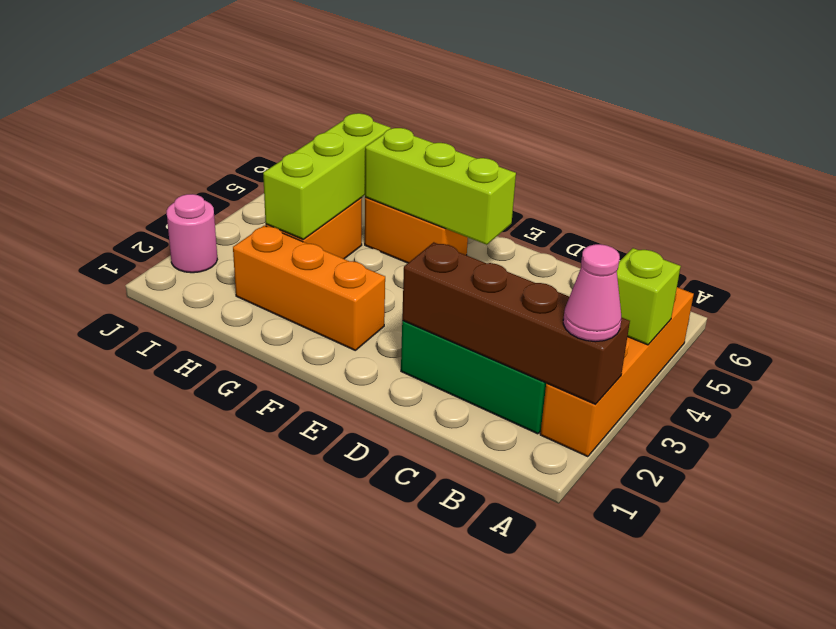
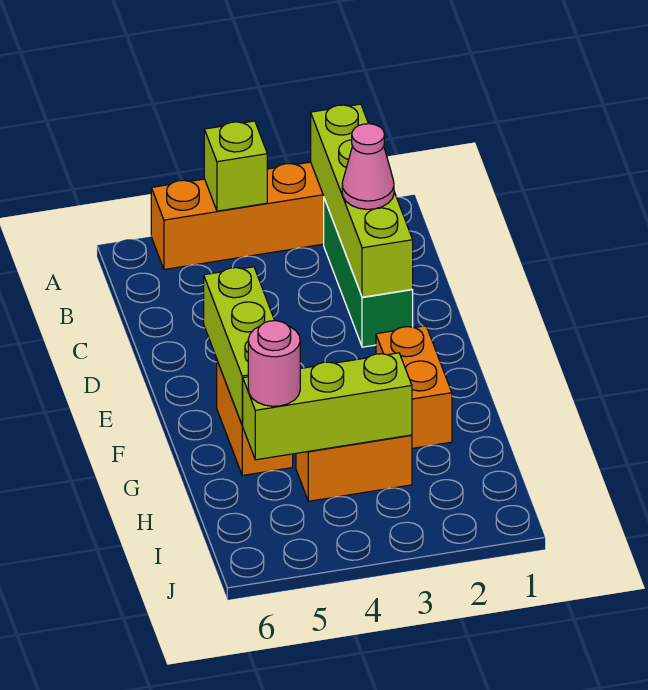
brown 1x4 brick [402,242,630,404] -> lime 1x4 brick [311,104,413,297]
pink 1x1 cone [563,244,621,342] -> pink 1x1 cone moved to [342,124,394,209]
orange 1x3 brick [233,226,385,350] -> orange 1x2 brick [376,326,452,448]
pink 1x1 round brick [166,194,217,273] -> pink 1x1 round brick moved to [248,321,300,406]

